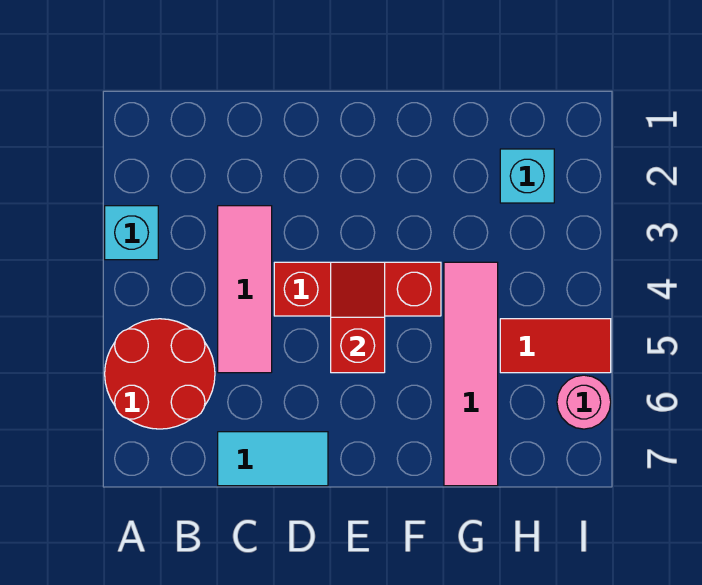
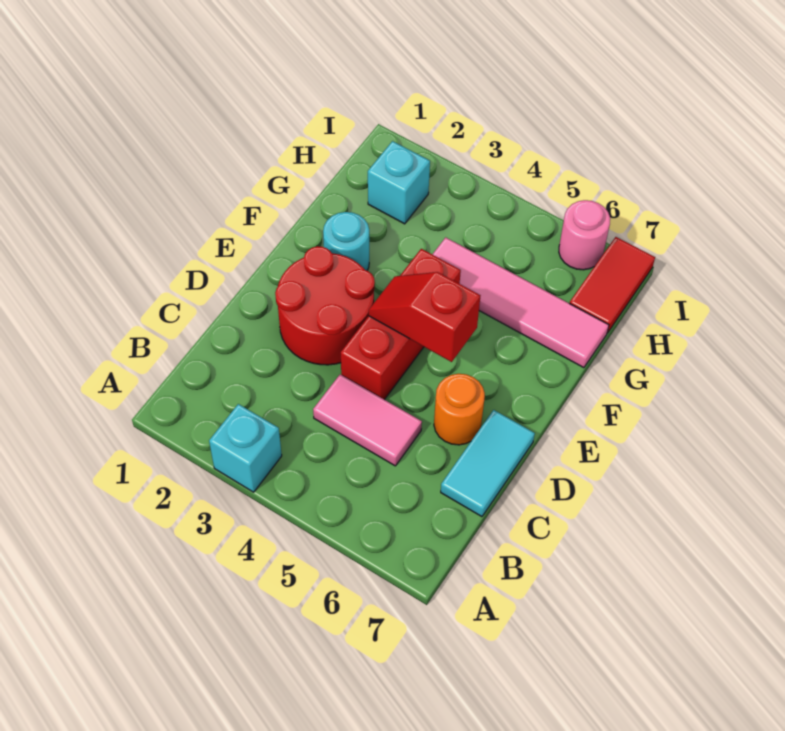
red 2x2 round brick [105,319,215,429] -> red 2x2 round brick moved to [275,246,375,365]
pink 1x3 tile [218,206,272,373] -> pink 1x2 tile [313,375,422,466]
none -> orange 1x1 round brick [434,374,485,445]
none -> cyan 1x1 round brick [323,212,369,270]
red 1x2 tile [500,319,611,373] -> red 1x2 tile moved to [570,237,655,333]

